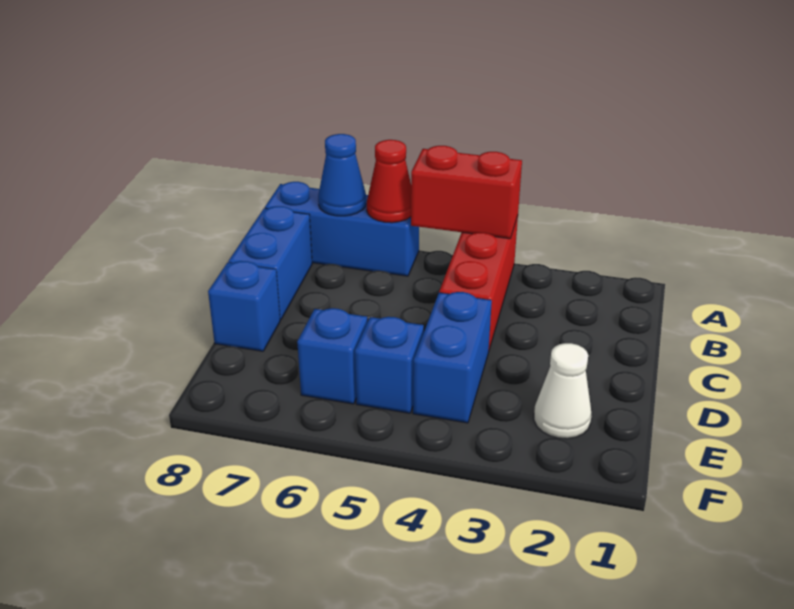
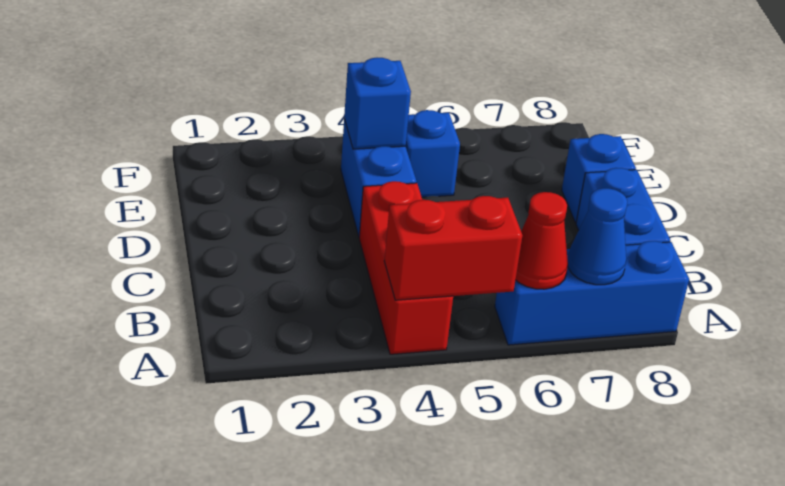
white 1x1 cone [534,343,591,439] -> none
blue 1x1 brick [297,308,367,404] -> blue 1x1 brick moved to [344,58,411,149]

